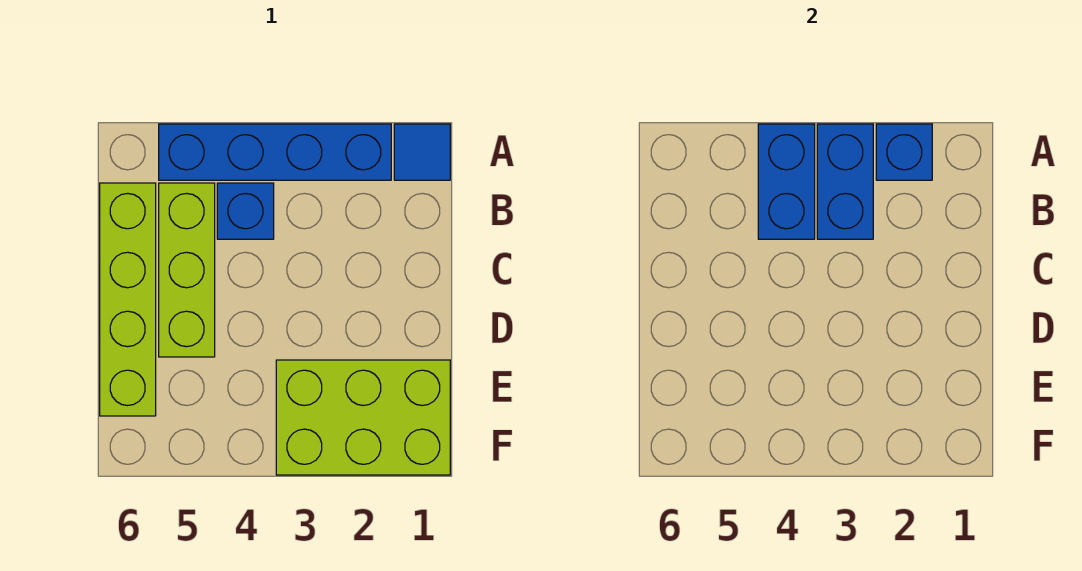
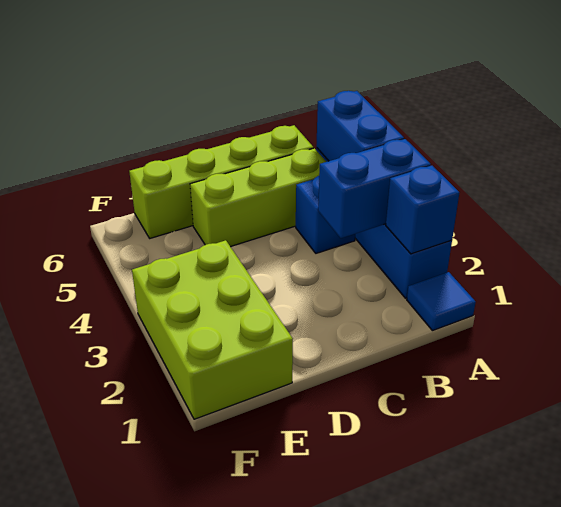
blue 1x2 brick [758,124,815,239] -> blue 1x2 brick turned to [316,91,404,161]

